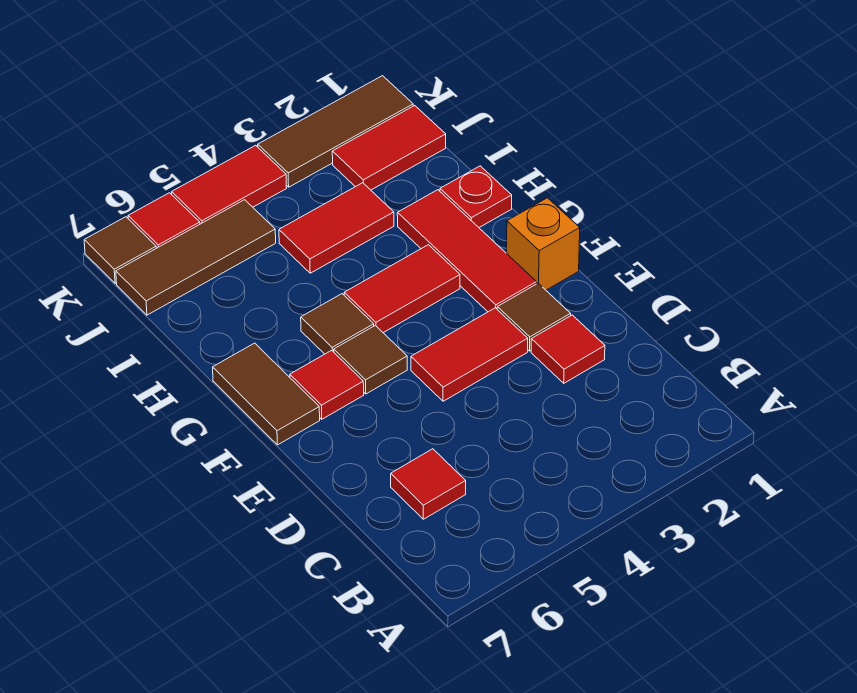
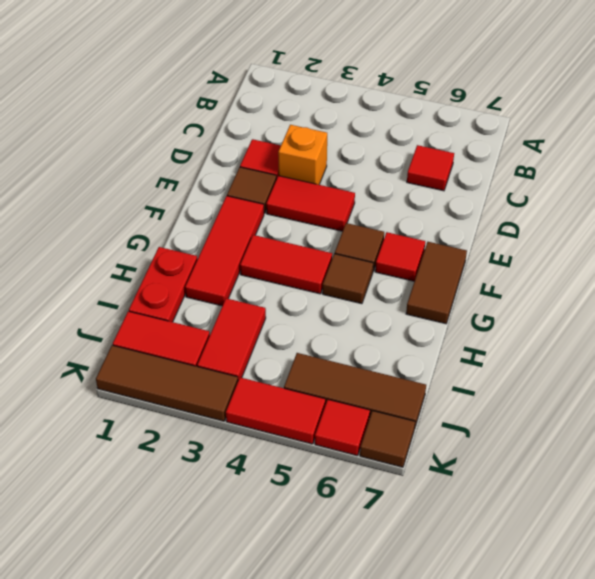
orange 1x1 brick [506,198,580,290] -> orange 1x1 brick moved to [278,125,327,185]
red 1x1 plate [440,166,512,227] -> red 1x2 plate [129,247,197,322]
red 1x2 tile [279,183,394,273] -> red 1x2 tile turned to [197,298,266,380]

